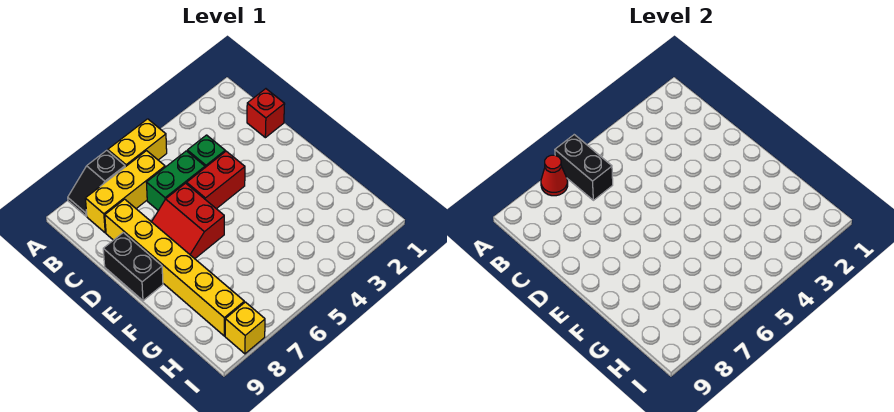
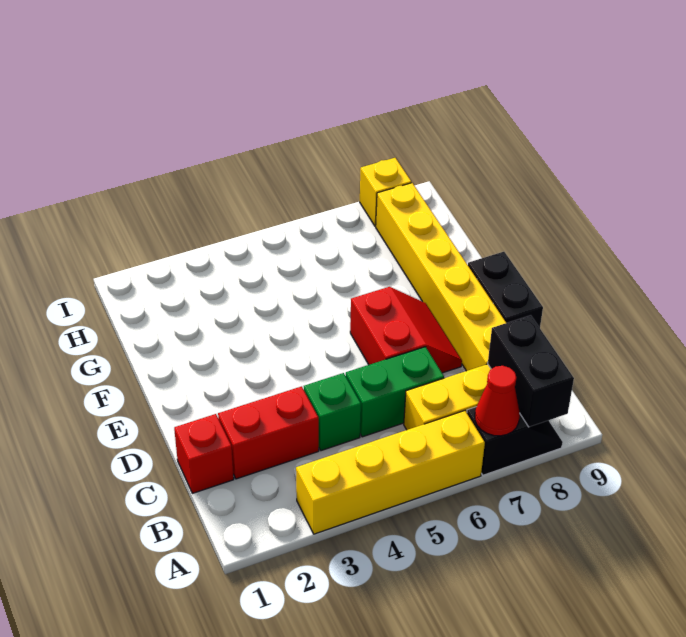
yellow 1x2 brick [108,119,167,167] -> yellow 1x4 brick [296,411,485,534]
black 1x2 brick [555,135,613,200] -> black 1x2 brick moved to [488,315,574,427]
red 1x2 brick [187,151,245,209] -> red 1x2 brick moved to [218,386,319,479]

